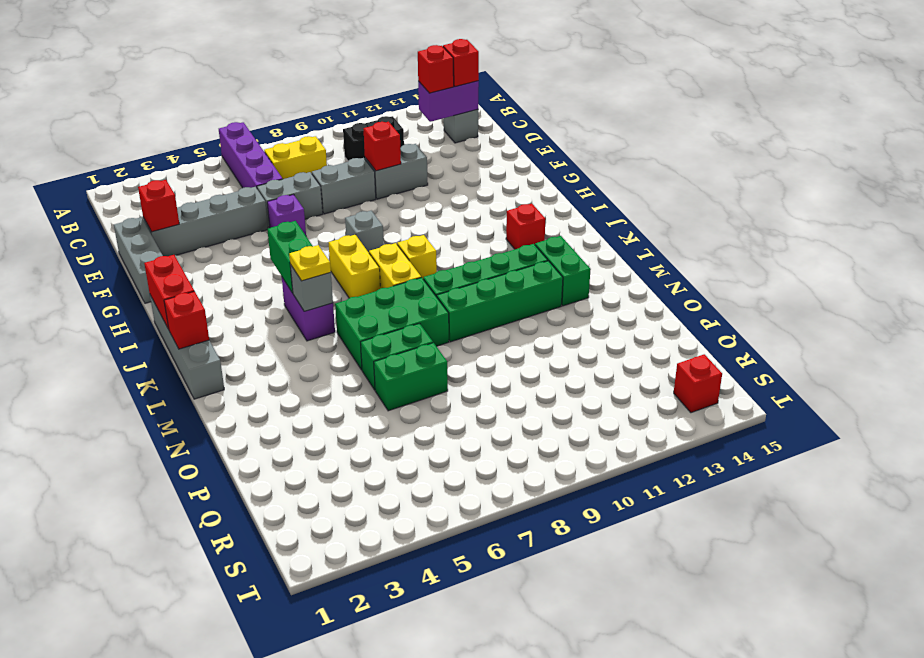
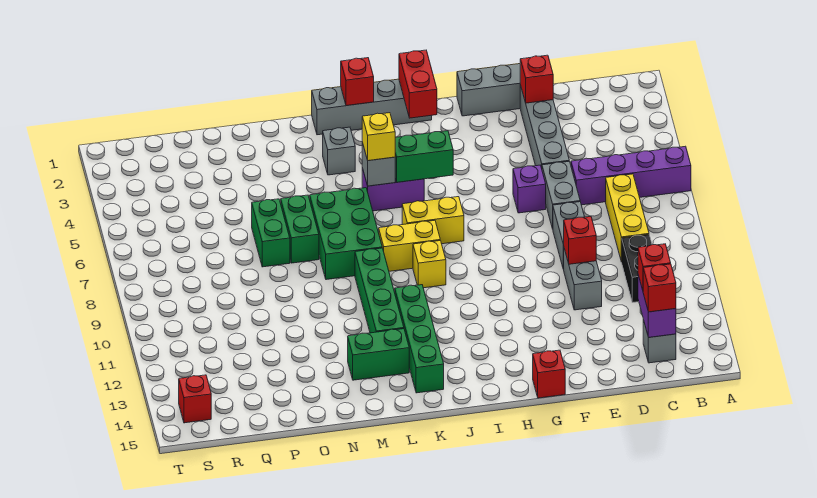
yellow 1x2 brick [264,136,327,179] -> yellow 1x3 brick [606,174,649,262]
grey 1x1 brick [345,211,384,252] -> grey 1x1 brick moved to [323,127,355,175]
red 1x2 brick [144,255,194,329] -> red 1x2 brick turned to [399,50,437,118]
red 1x1 brick [506,204,546,249] -> red 1x1 brick moved to [533,350,565,398]
yellow 1x1 plate [289,245,331,281] -> yellow 1x1 brick [362,113,395,161]
green 1x4 brick [437,261,563,342] -> green 1x4 brick moved to [395,285,444,393]

